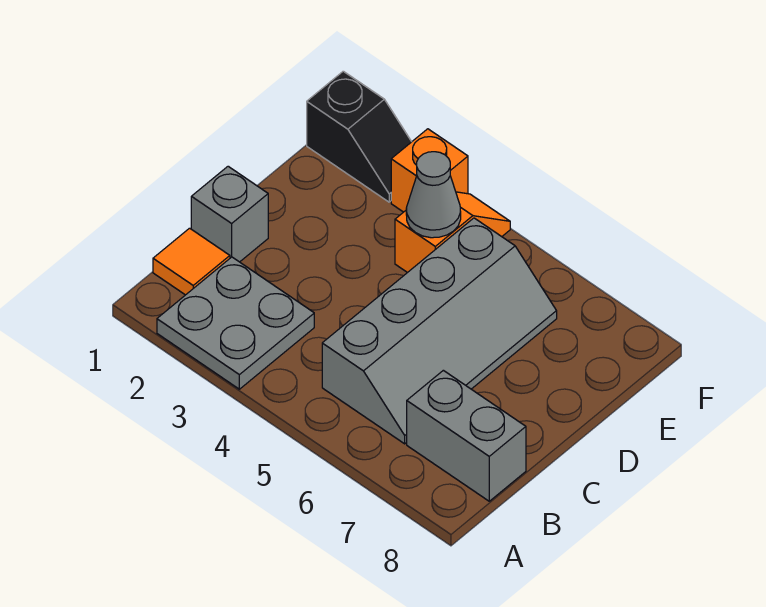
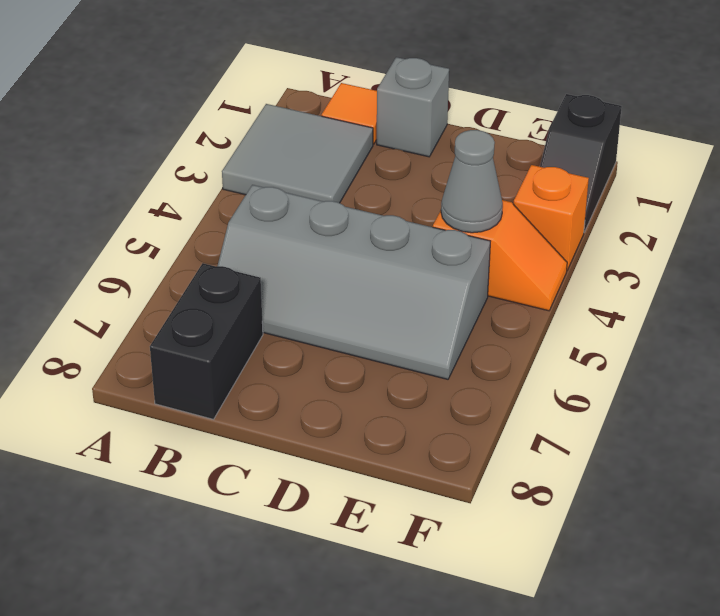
grey 2x2 plate [157,257,314,389] -> grey 2x2 tile [222,104,373,203]
grey 1x2 brick [407,370,526,501] -> black 1x2 brick [150,263,263,419]

